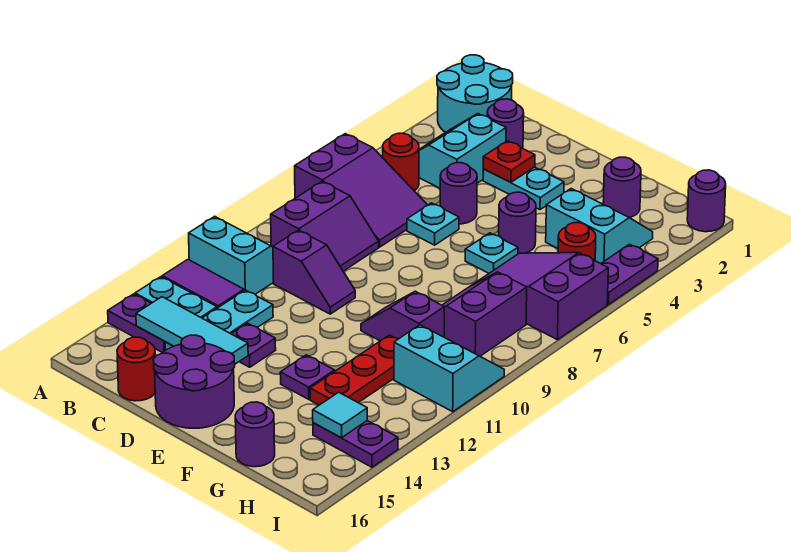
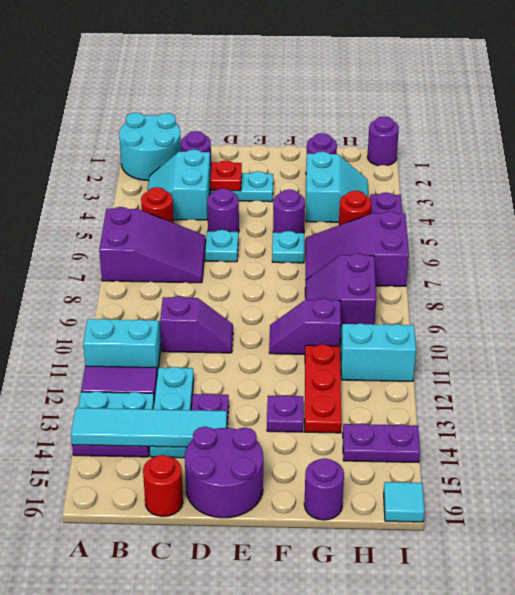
purple 2x2 slope [271,182,379,271] -> none
cyan 1x3 tile [136,297,248,364] -> cyan 1x4 tile [71,408,227,447]
cyan 2x2 slope [546,189,653,264] -> cyan 2x2 slope turned to [306,152,368,222]
cyan 1x1 tile [313,392,367,438] -> cyan 1x1 tile moved to [384,482,424,522]

